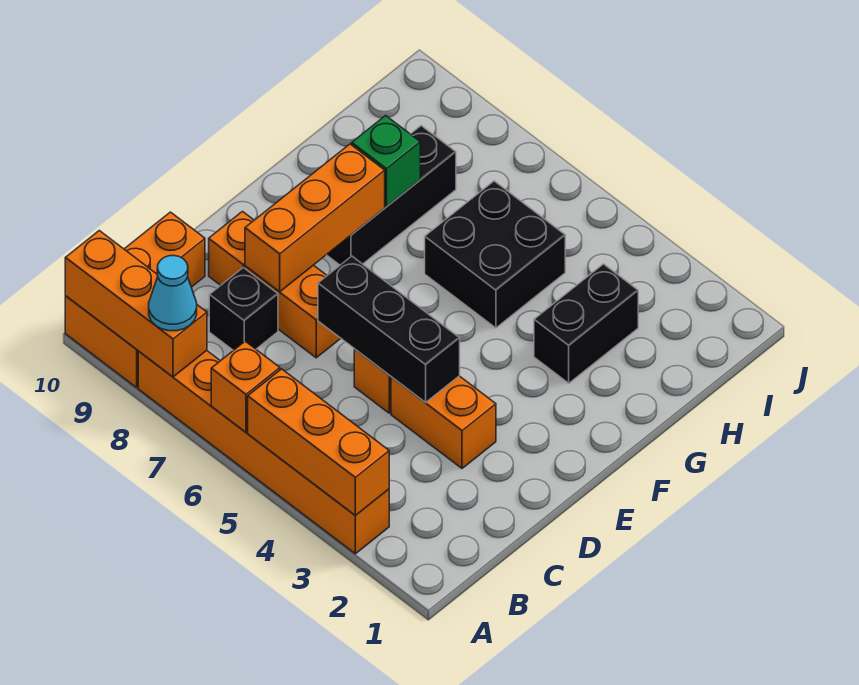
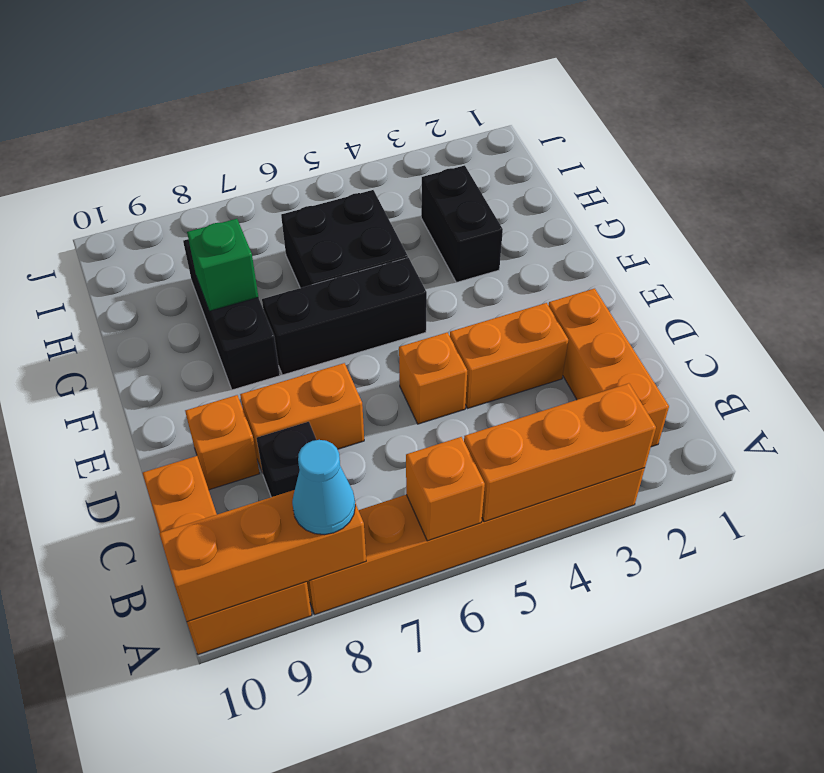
black 1x3 brick [318,256,460,403] -> black 1x3 brick moved to [262,258,427,375]
orange 1x3 brick [245,144,385,292] -> orange 1x3 brick moved to [548,289,669,447]

